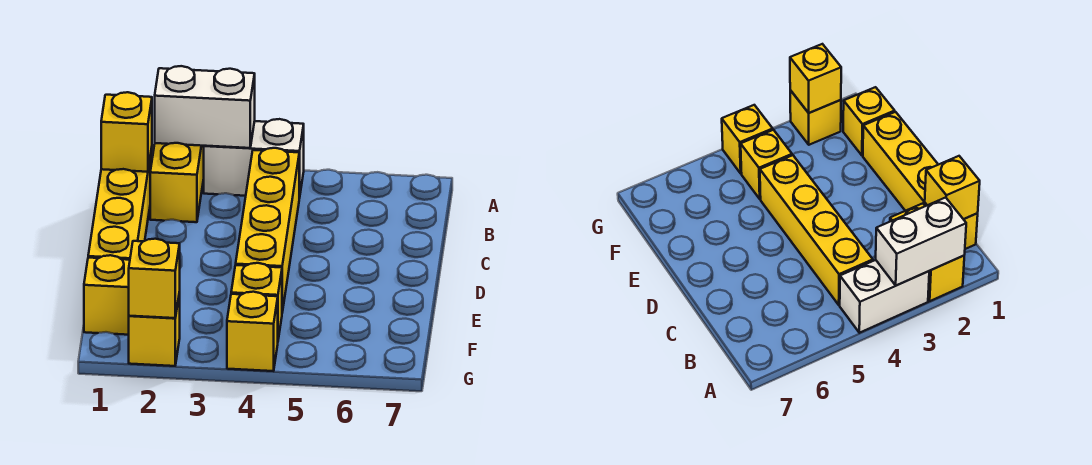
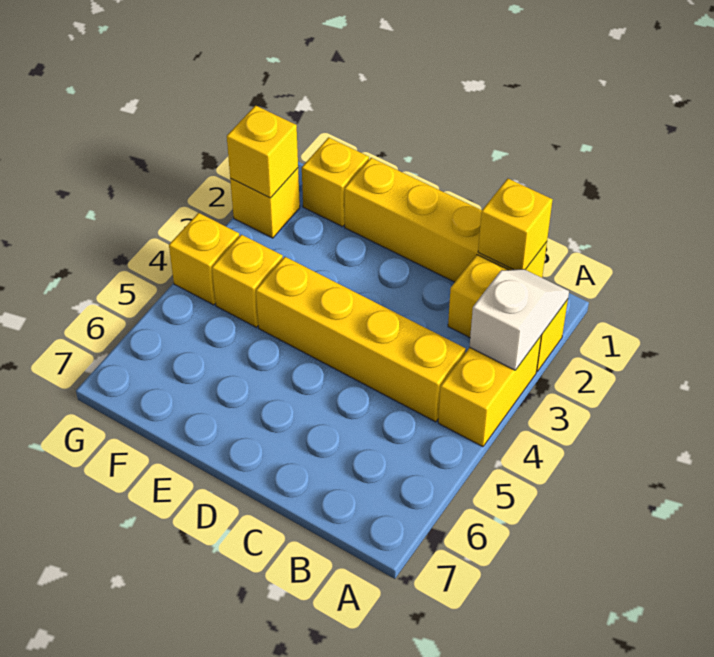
white 1x2 brick [155,66,255,148] -> white 1x2 slope [470,269,569,370]
white 1x2 brick [204,119,304,198] -> yellow 1x2 brick [438,336,541,447]

